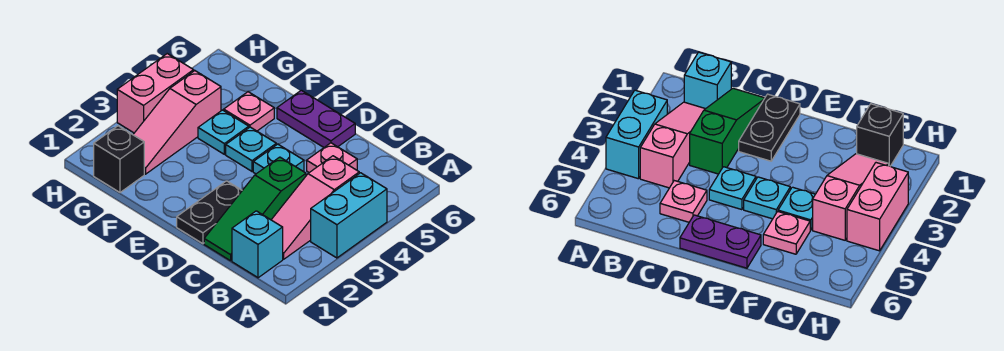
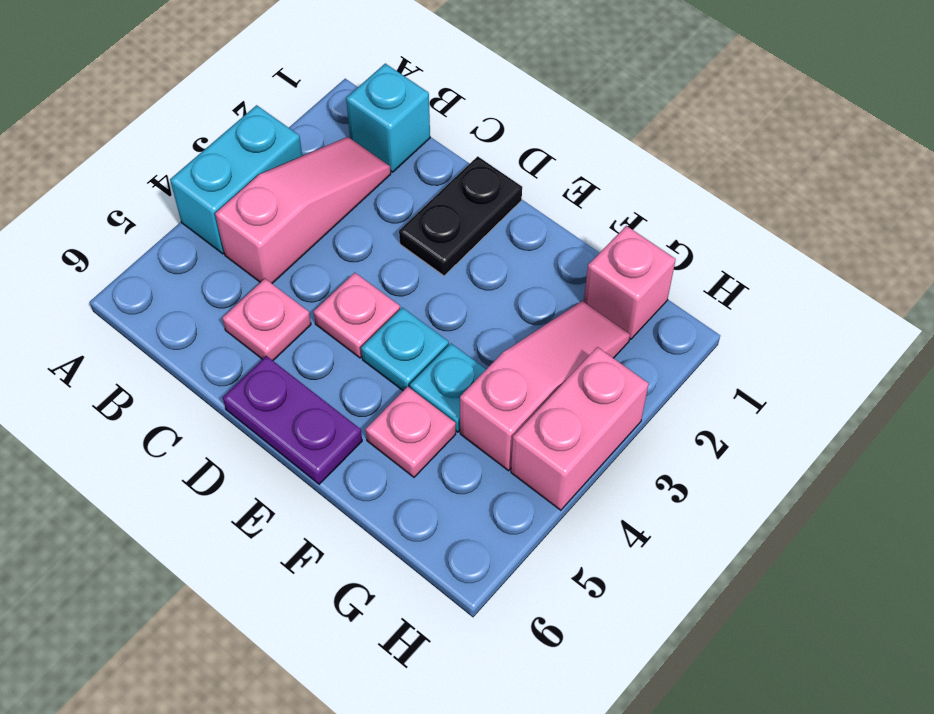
green 1x3 slope [204,157,306,261] -> none
cyan 1x1 plate [253,144,304,174] -> pink 1x1 plate [314,273,400,358]
black 1x1 brick [94,126,144,192] -> pink 1x1 brick [584,226,676,339]

